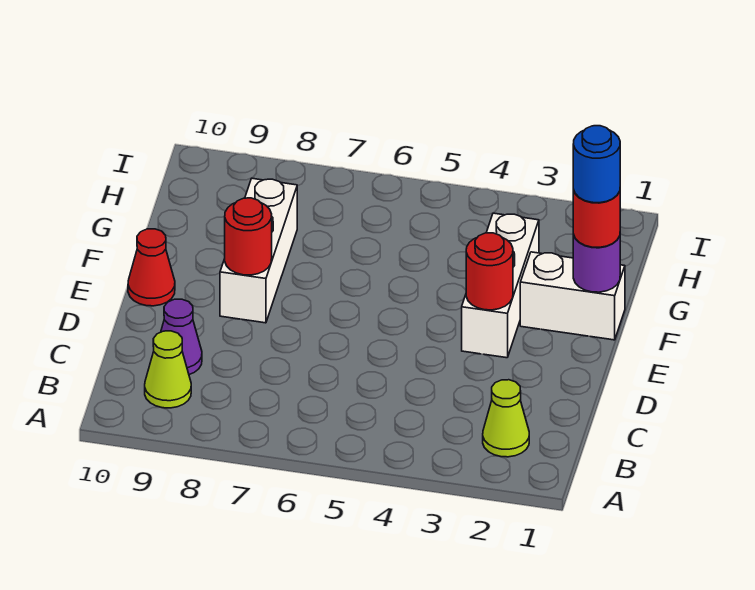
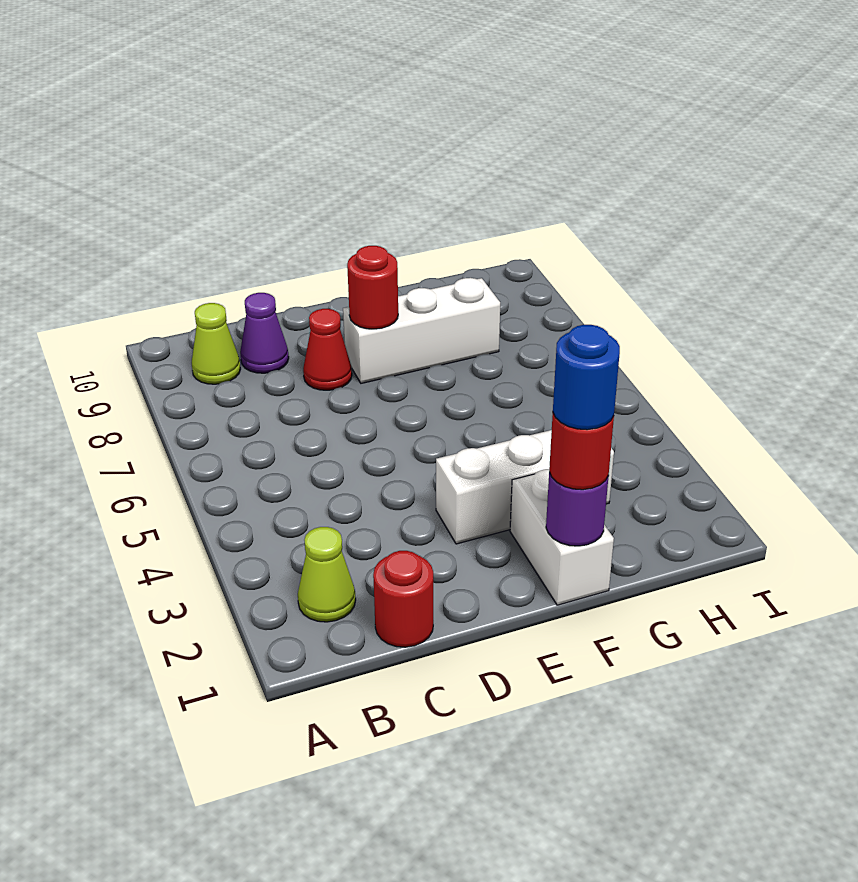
red 1x1 round brick [466,233,513,310] -> red 1x1 round brick moved to [373,551,433,647]
red 1x1 cone [128,229,175,306] -> red 1x1 cone moved to [303,309,352,390]

